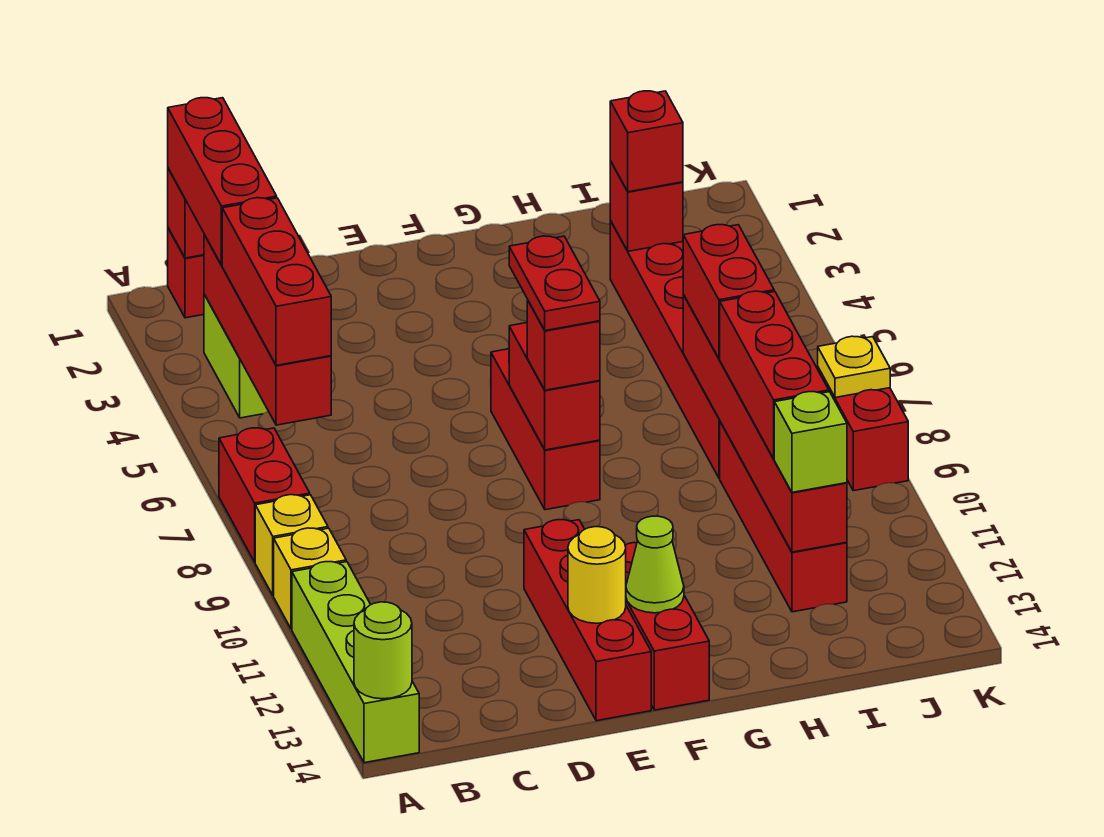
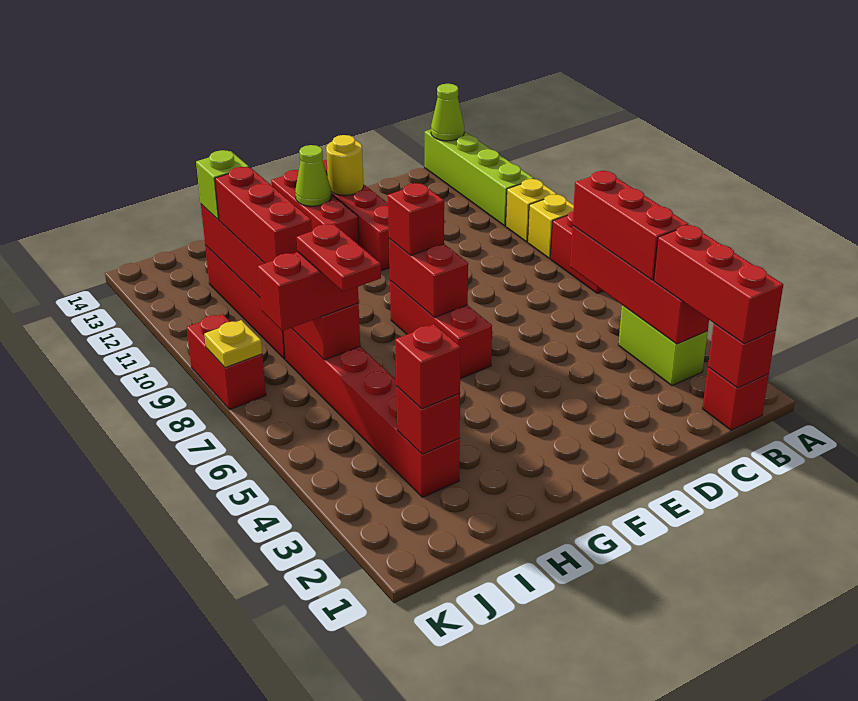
lime 1x1 round brick [354,602,412,699] -> lime 1x1 cone [431,84,464,141]
red 1x2 plate [509,236,600,331] -> red 1x2 plate moved to [297,224,381,292]
red 1x2 brick [683,225,774,359] -> red 1x2 brick turned to [258,252,359,331]

